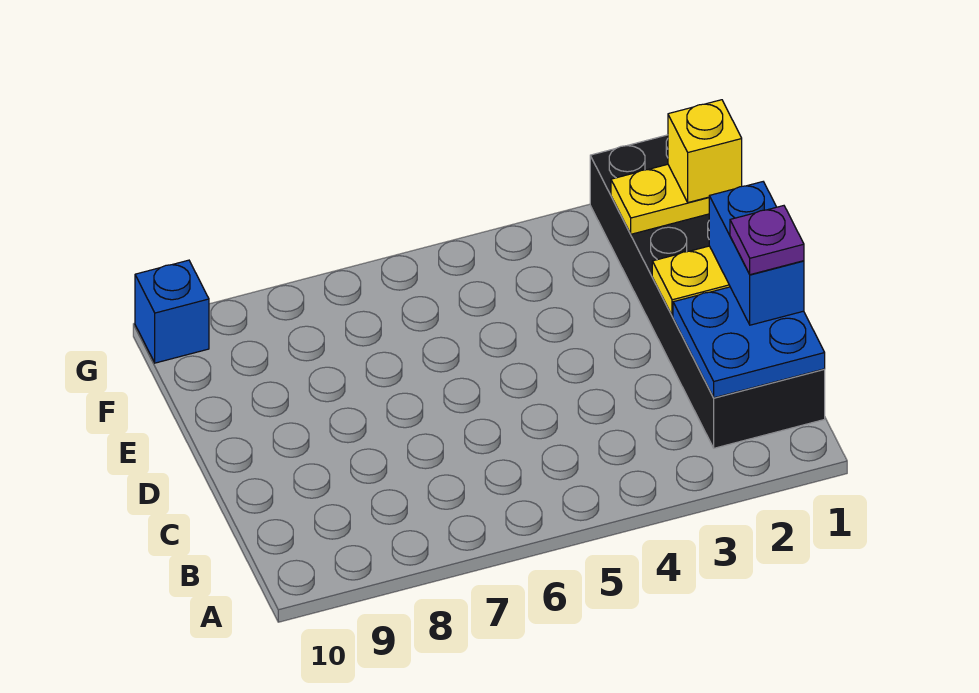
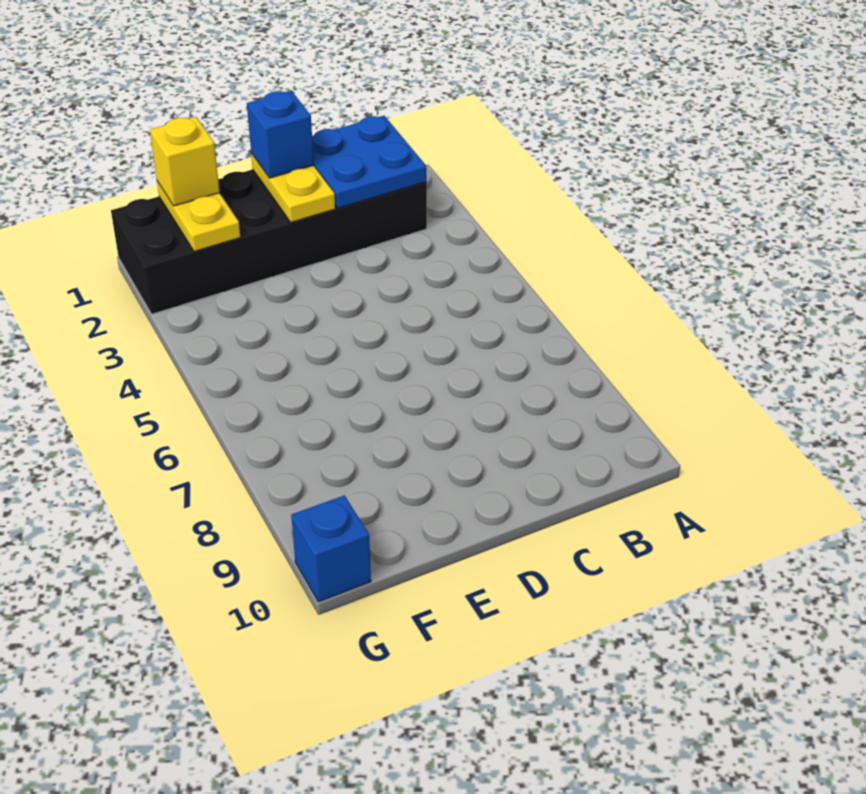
blue 1x2 brick [709,182,804,325] -> blue 1x1 brick [247,91,314,178]
purple 1x1 plate [730,206,804,275] -> none

